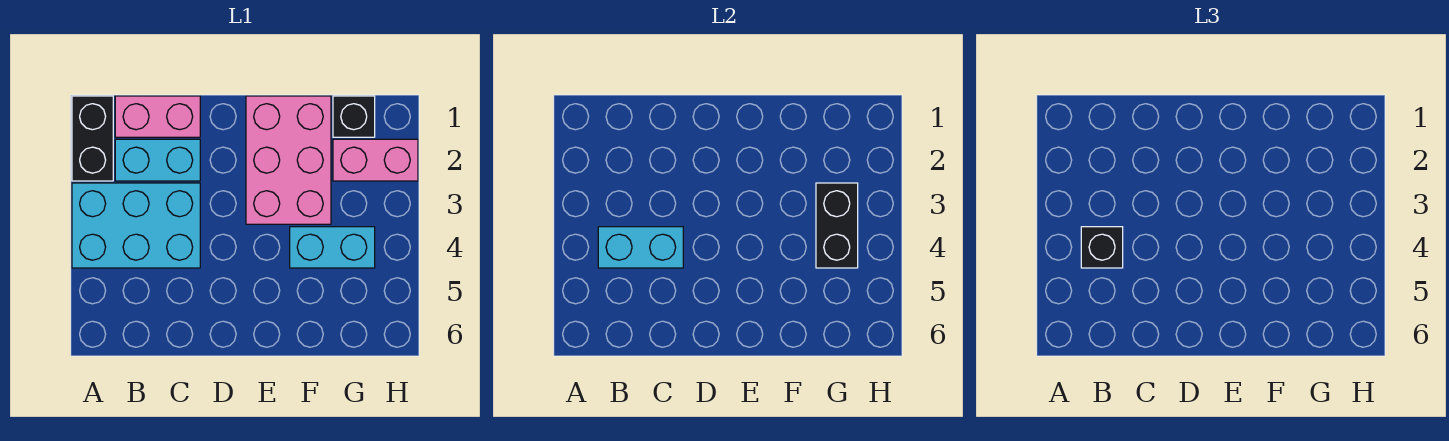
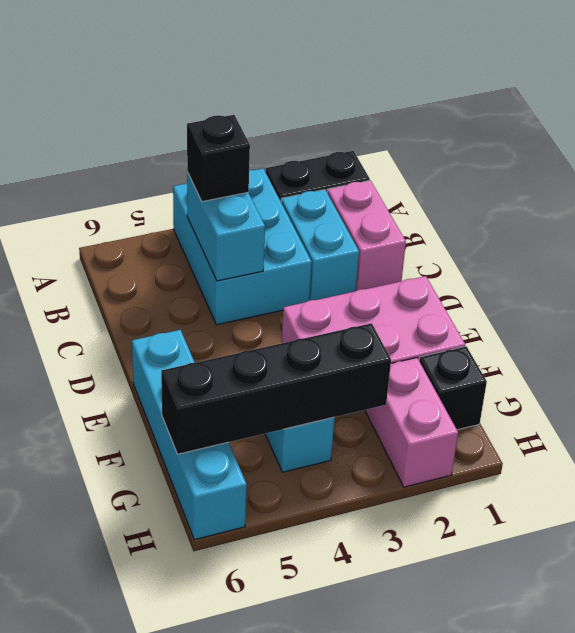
none -> cyan 1x4 brick [132,330,247,540]
black 1x2 brick [816,183,858,268] -> black 1x4 brick [161,323,391,454]

